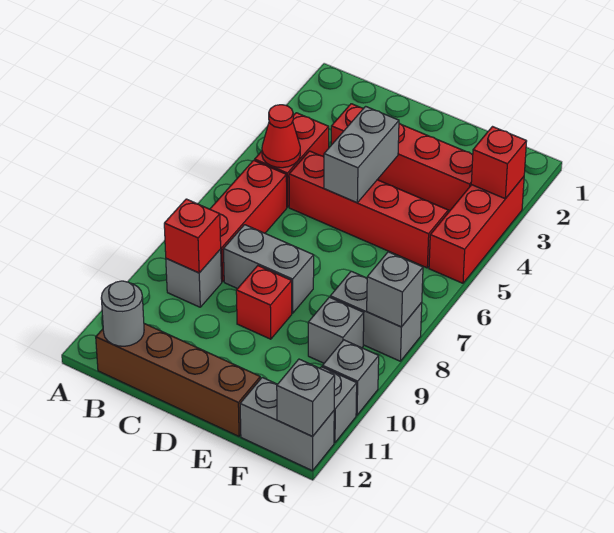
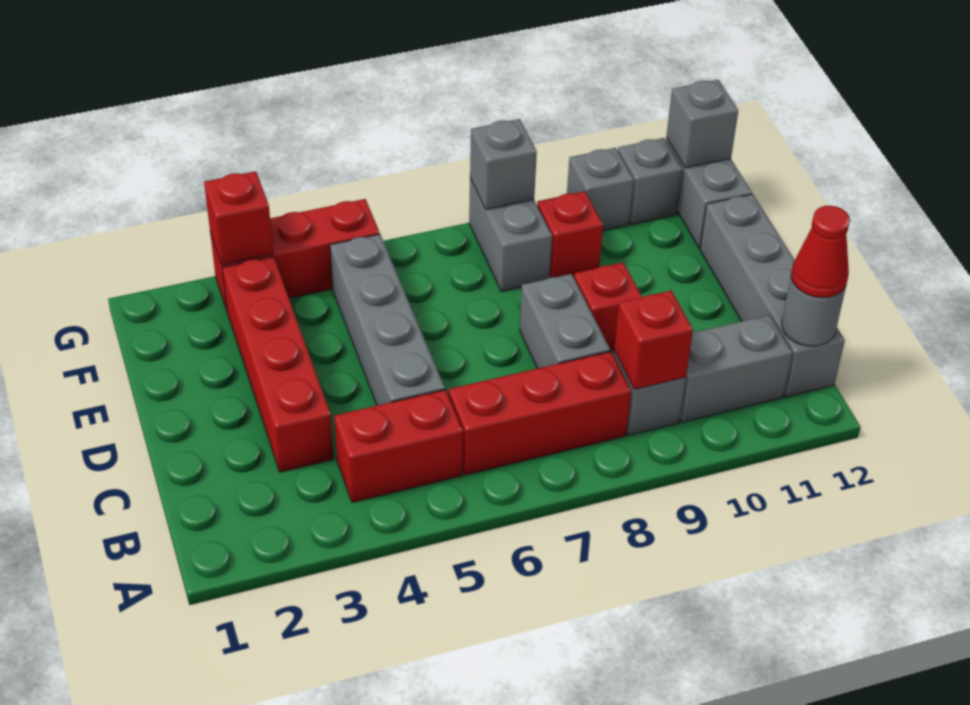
red 1x1 cone [262,105,300,168] -> red 1x1 cone moved to [791,206,850,298]
brown 1x4 brick [96,324,260,436] -> grey 1x4 brick [700,194,845,397]
red 1x4 brick [289,151,448,268] -> grey 1x4 brick [330,234,445,406]
grey 1x2 brick [324,106,399,202] -> grey 1x2 brick moved to [680,315,792,422]
grey 1x1 brick [308,297,364,363] -> red 1x1 brick [537,191,603,277]

